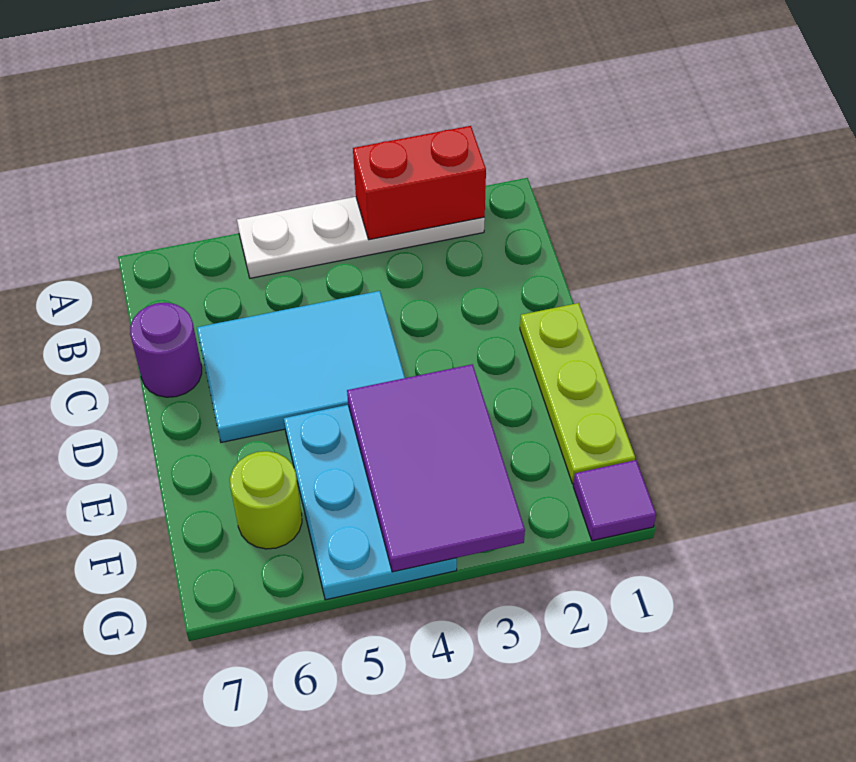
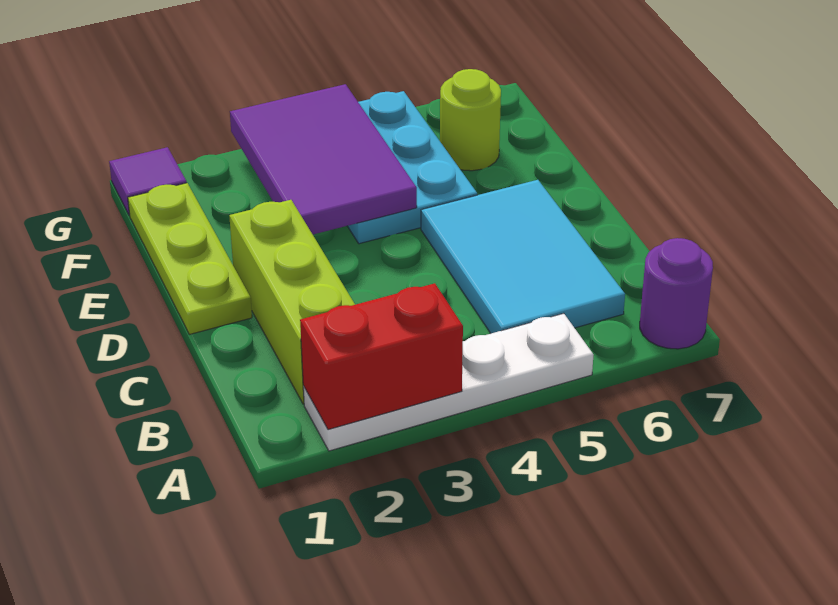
none -> lime 1x3 brick [229,200,355,404]
cyan 2x3 tile [197,291,405,442] -> cyan 2x3 tile turned to [421,180,625,333]
purple 1x1 round brick [130,303,202,397] -> purple 1x1 round brick moved to [640,238,713,349]

